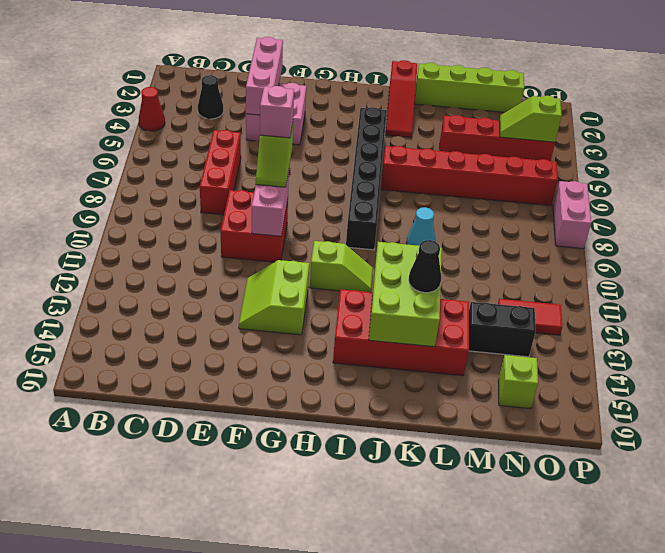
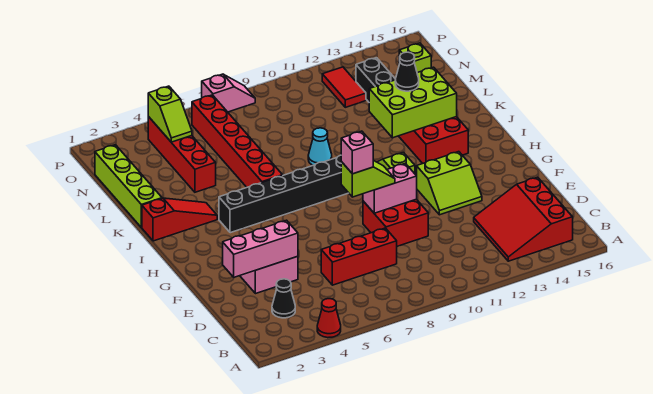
none -> red 3x3 slope [474,177,573,261]
pink 1x2 brick [553,181,591,249] -> pink 1x2 slope [202,74,255,112]

